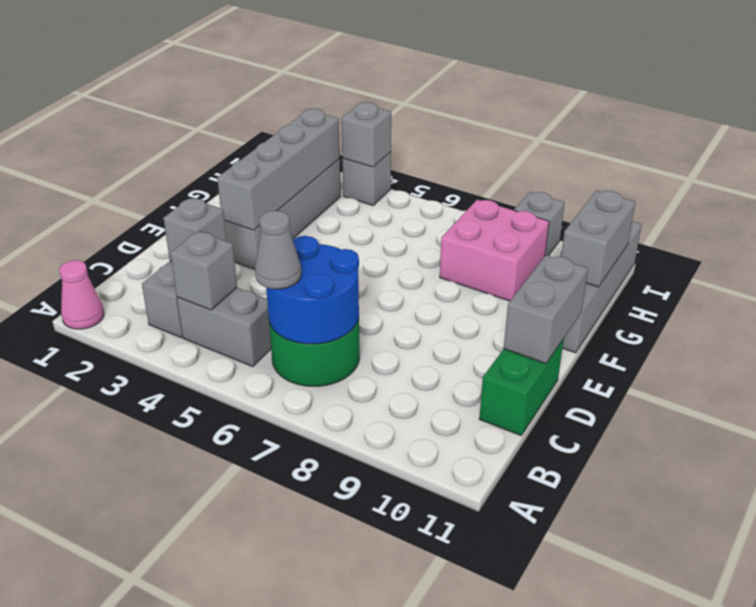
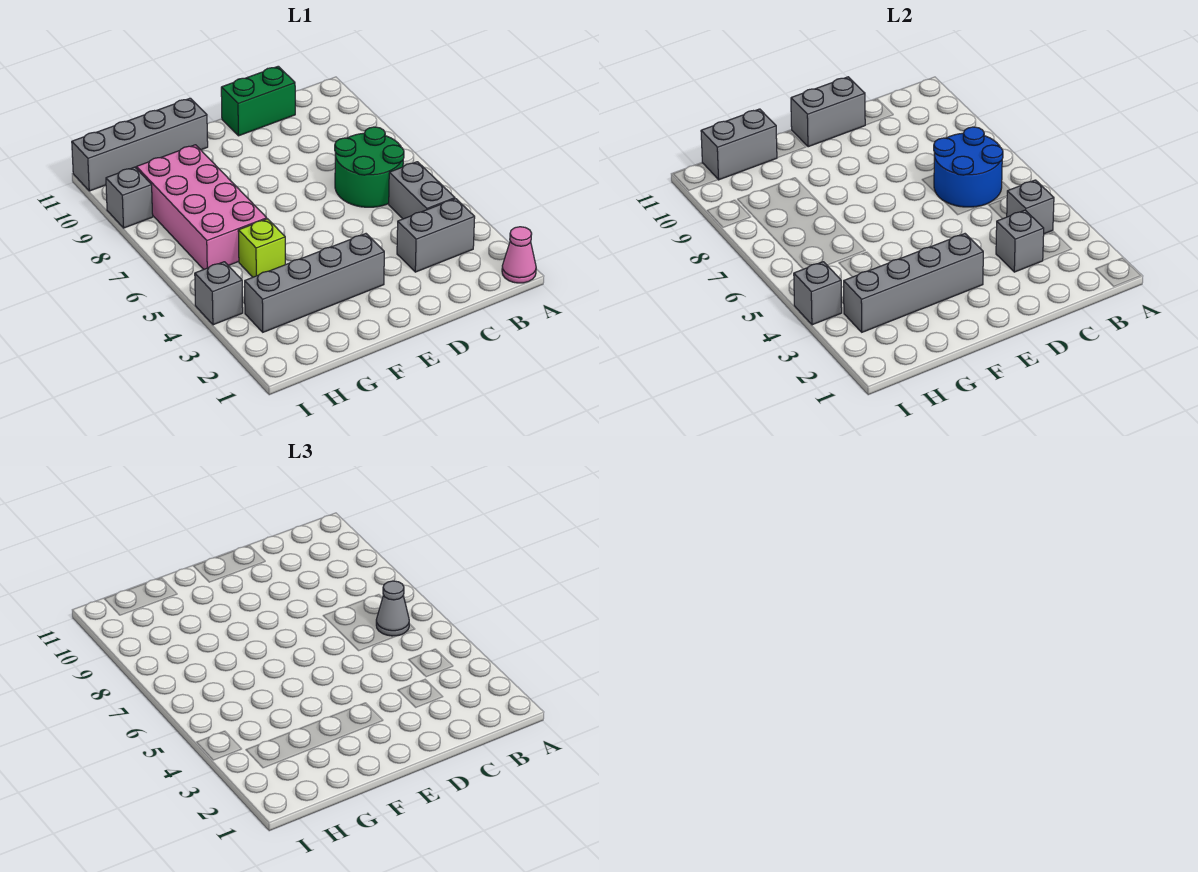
none -> lime 1x1 brick [238,219,285,277]
pink 2x2 brick [440,200,549,301] -> pink 2x4 brick [136,145,267,270]

